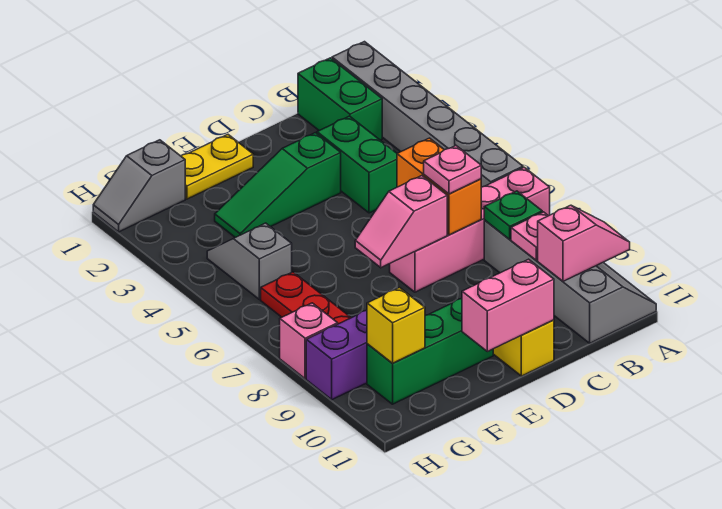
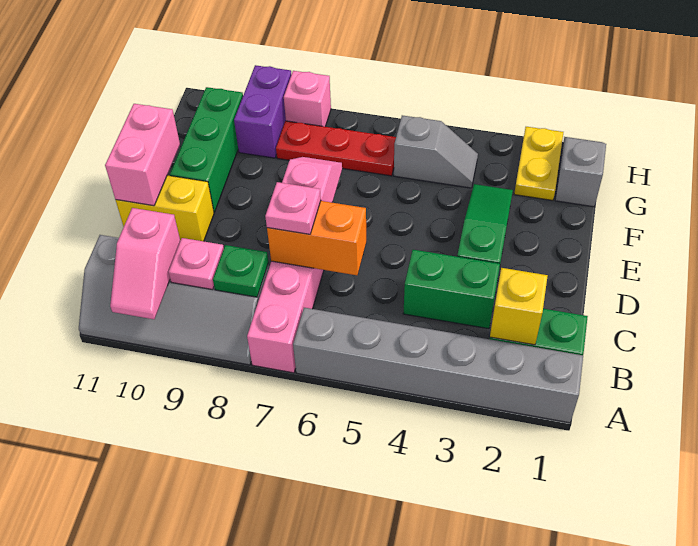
yellow 1x2 plate [181,135,253,199] -> yellow 1x2 plate moved to [514,127,563,200]
yellow 1x1 brick [367,288,425,363] -> yellow 1x1 brick moved to [490,268,548,345]

